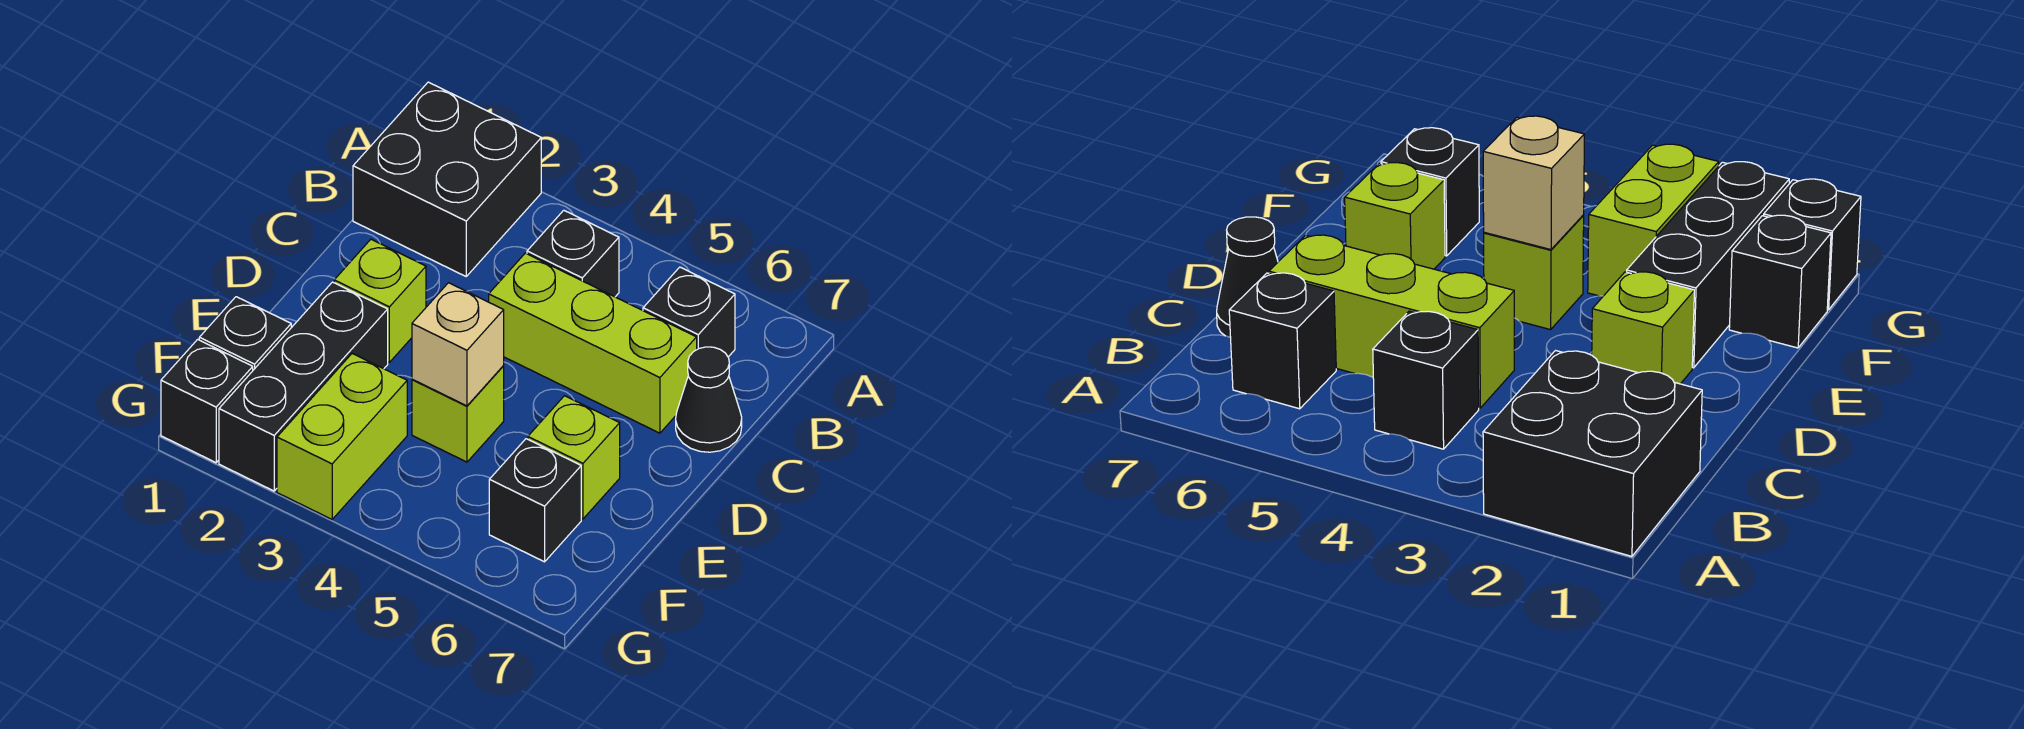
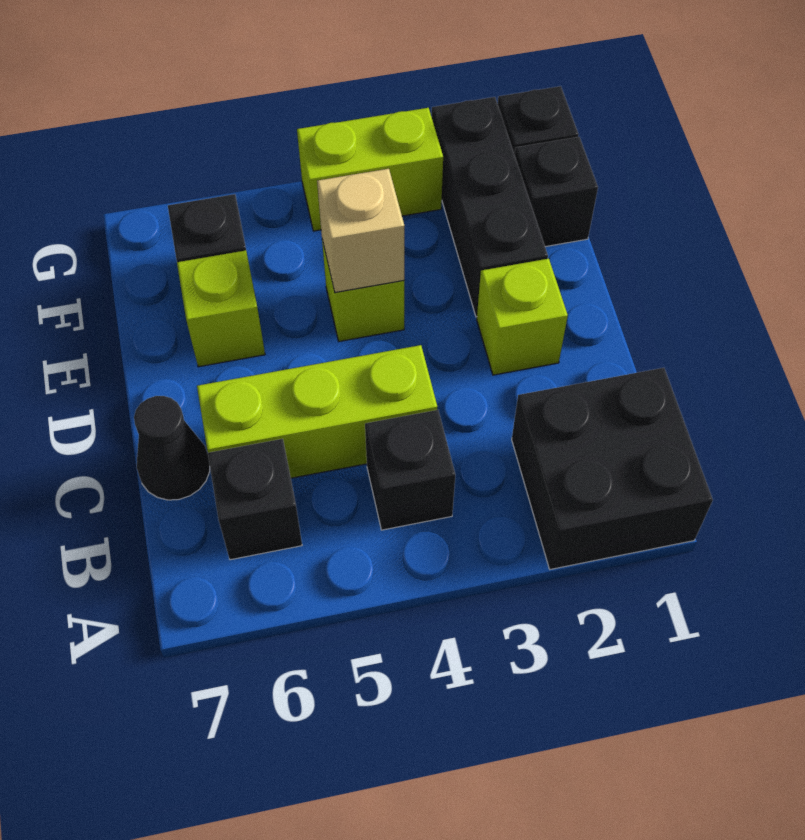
lime 1x2 brick [277,354,407,519] -> lime 1x2 brick turned to [297,108,443,231]

